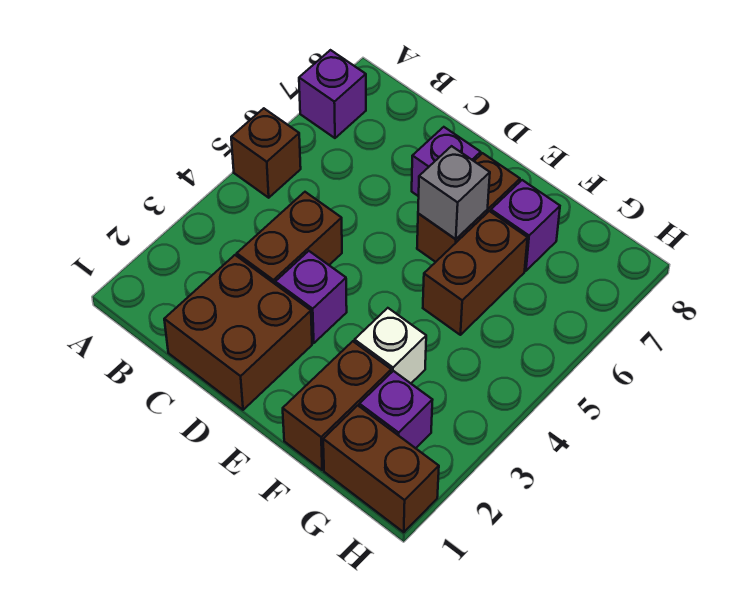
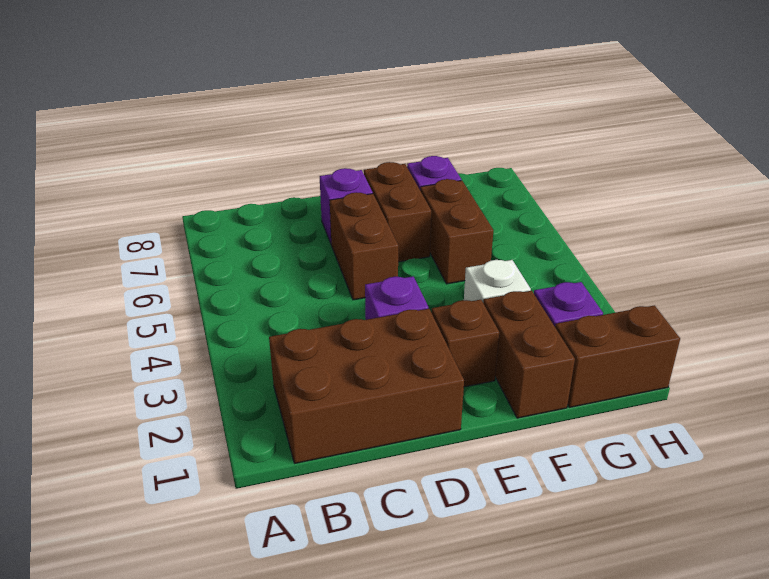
brown 1x1 brick [231,108,301,198] -> brown 1x1 brick moved to [432,300,499,387]
purple 1x1 brick [299,50,366,138] -> none
brown 2x2 brick [164,255,312,410] -> brown 2x3 brick [269,309,464,463]
brown 1x2 brick [237,192,342,284] -> brown 1x2 brick moved to [330,192,398,300]
grey 1x1 brick [418,146,490,239] -> none

